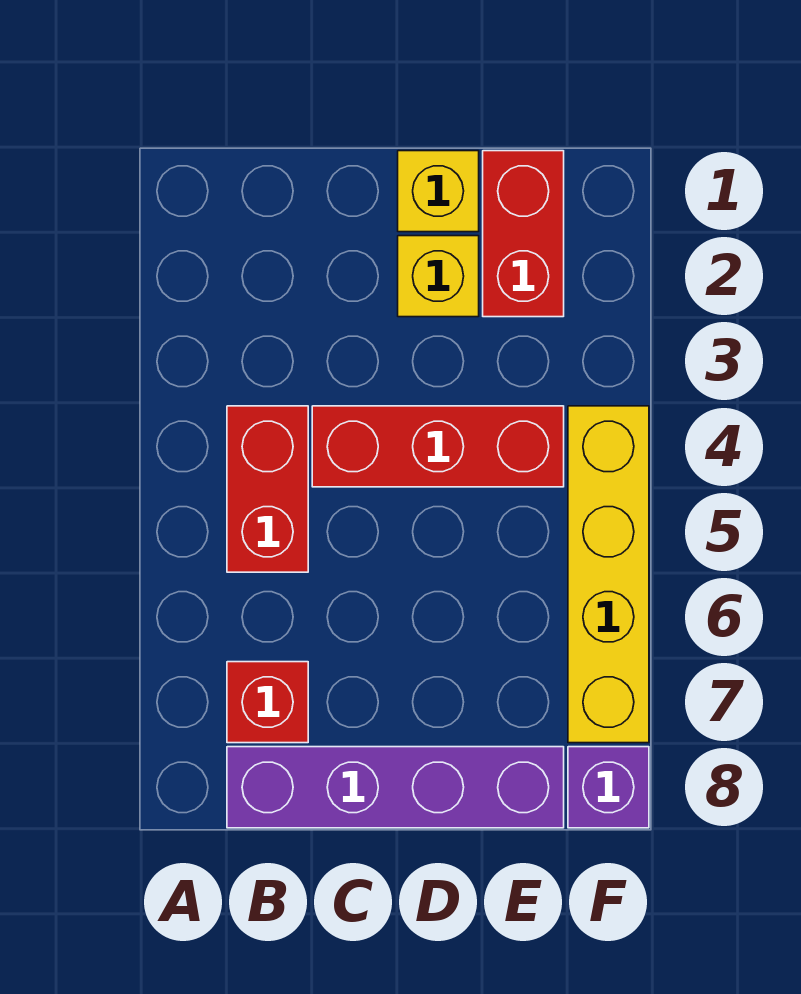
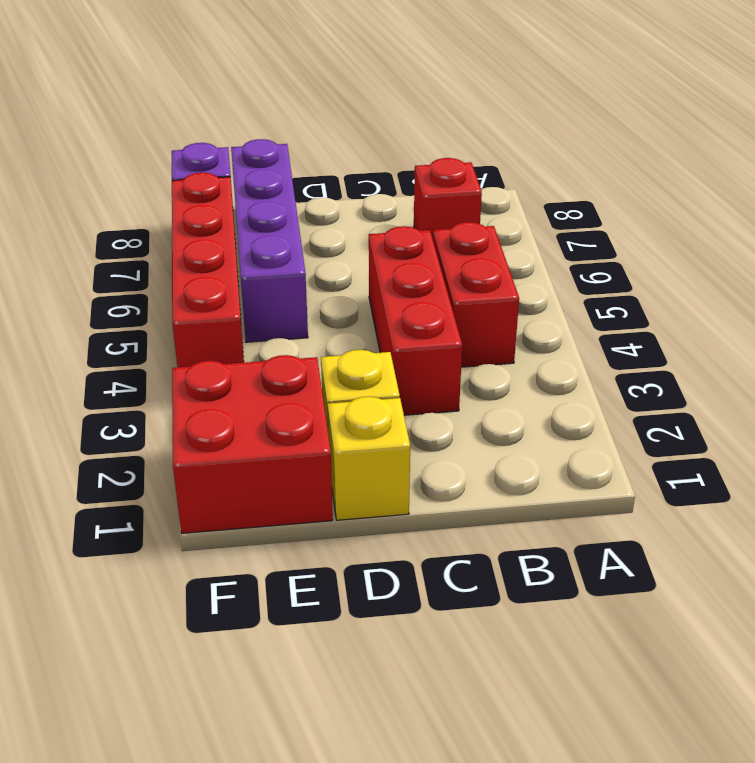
purple 1x4 brick [227,747,564,828] -> purple 1x4 brick turned to [231,139,308,342]
red 1x3 brick [312,406,564,487] -> red 1x3 brick turned to [369,226,462,415]
red 1x2 brick [483,151,564,317] -> red 2x2 brick [172,355,333,533]
yellow 1x4 brick [568,406,649,743] -> red 1x4 brick [172,173,244,367]

